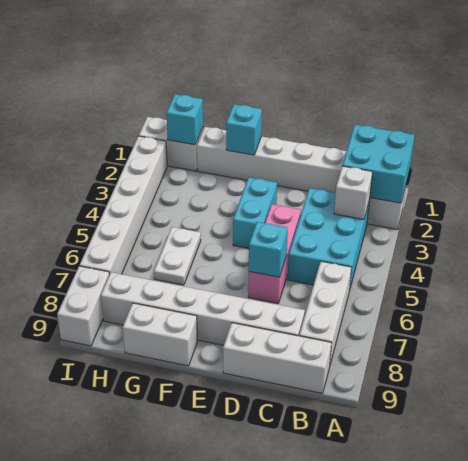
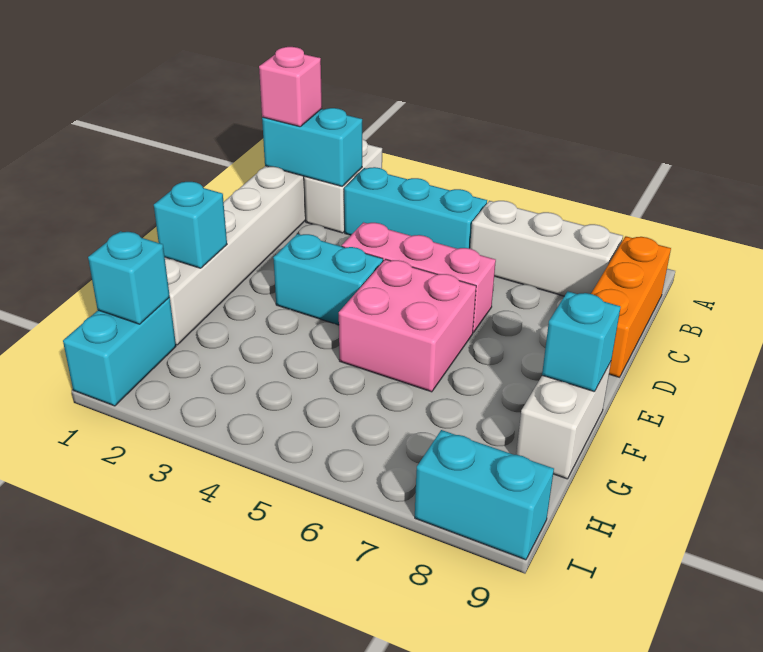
cyan 2x2 brick [342,125,415,203] -> cyan 1x2 brick [262,108,362,186]
none -> pink 1x1 brick [259,47,322,127]
cyan 2x3 brick [287,188,369,290] -> cyan 1x3 brick [344,167,487,249]
white 1x1 brick [334,166,372,219] -> none
white 1x3 brick [223,323,332,393] -> orange 1x3 brick [591,236,671,377]
white 1x6 brick [101,272,305,345] -> none
cyan 1x1 brick [249,222,288,277] -> cyan 1x1 brick moved to [542,292,621,392]
none -> pink 2x2 brick [339,259,476,392]
white 1x2 plate [154,227,201,285] -> none
white 1x2 brick [139,117,203,171] -> cyan 1x2 brick [63,297,176,406]
white 1x6 brick [80,136,167,274] -> none
white 1x2 brick [57,266,109,346] -> cyan 1x2 brick [415,430,554,560]

